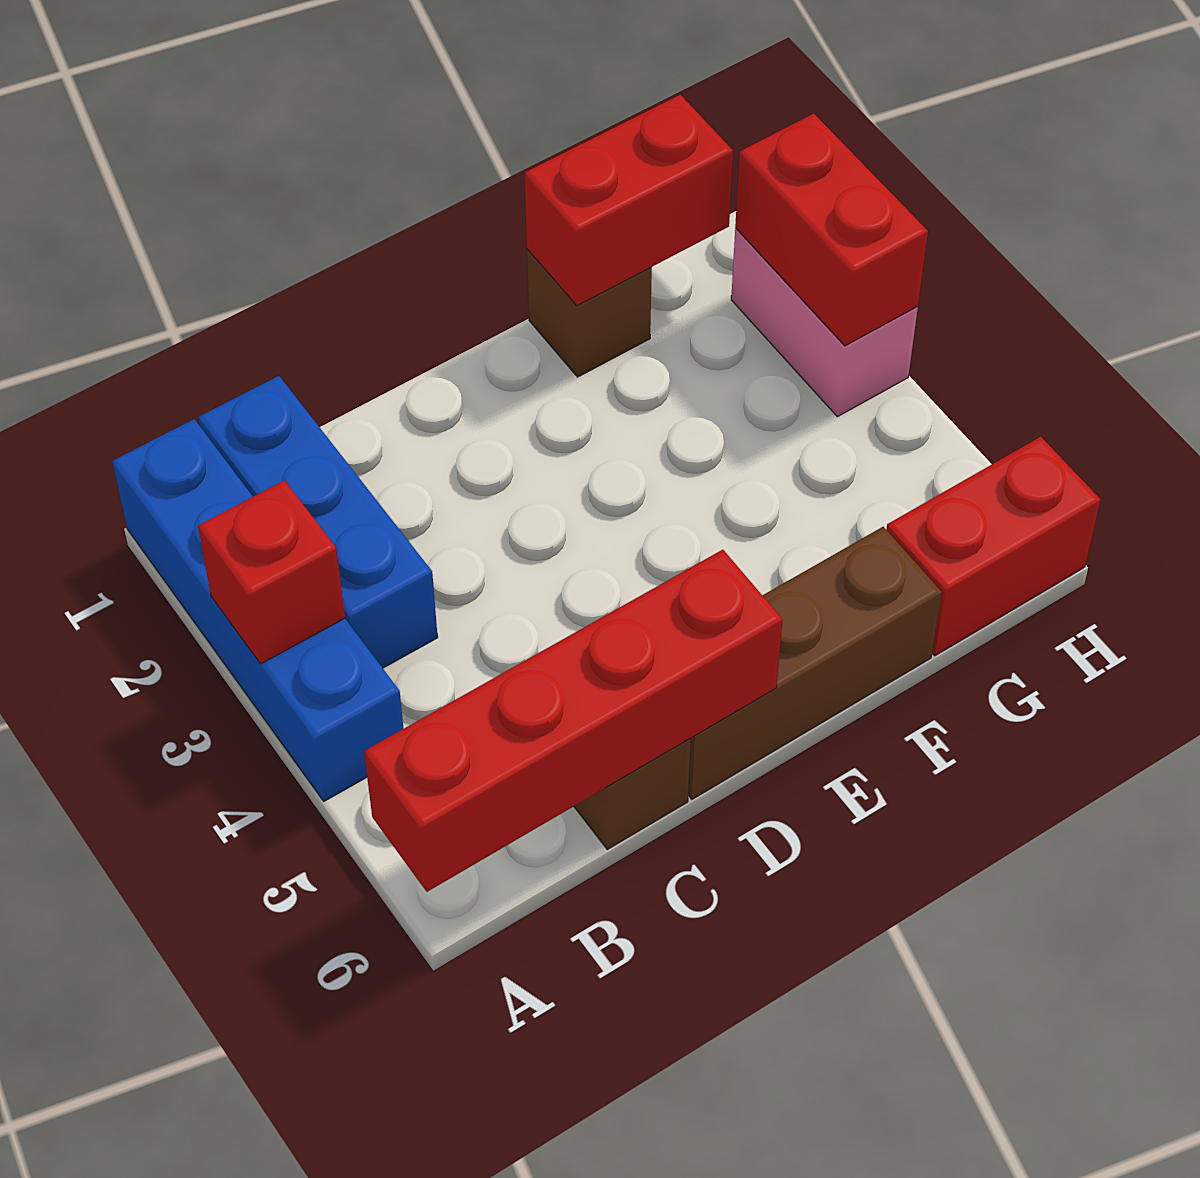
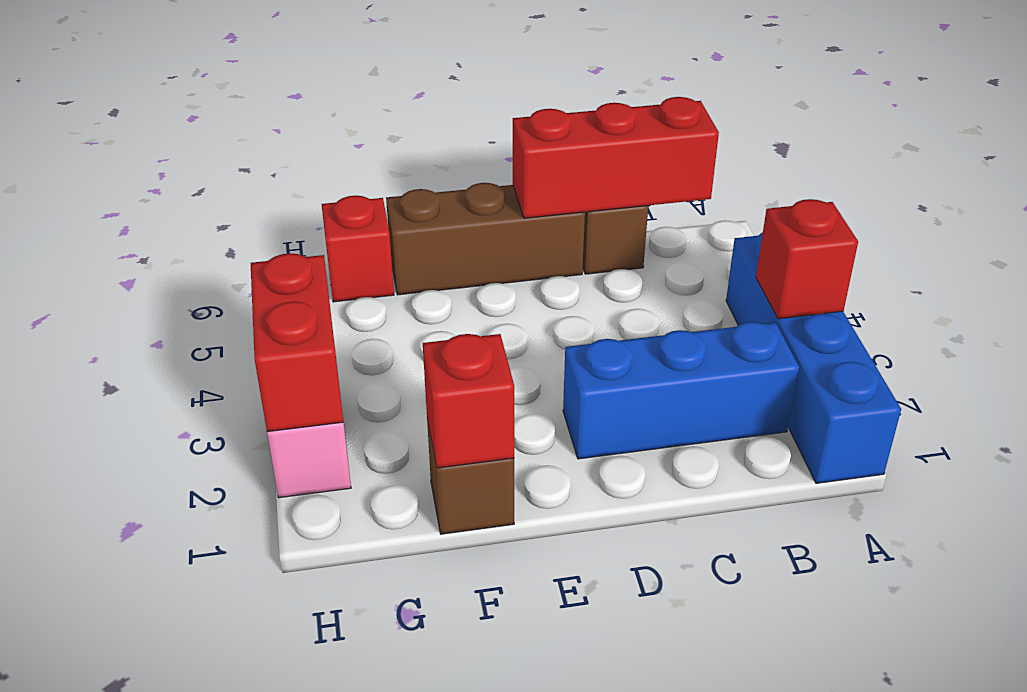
red 1x4 brick [364,550,783,892] -> red 1x3 brick [513,97,719,218]
blue 1x3 brick [199,376,438,668] -> blue 1x3 brick turned to [563,322,799,459]
red 1x2 brick [525,95,733,306] -> red 1x1 brick [423,334,514,468]
red 1x2 brick [886,437,1100,656] -> red 1x1 brick [322,195,394,302]

